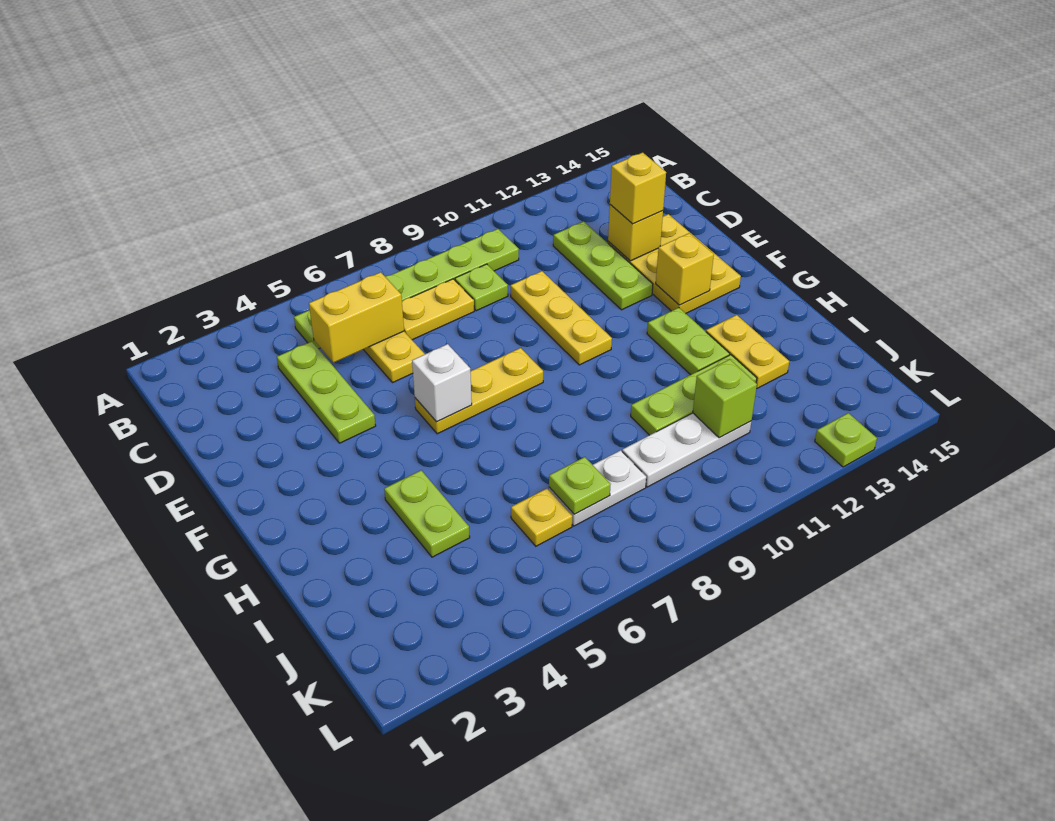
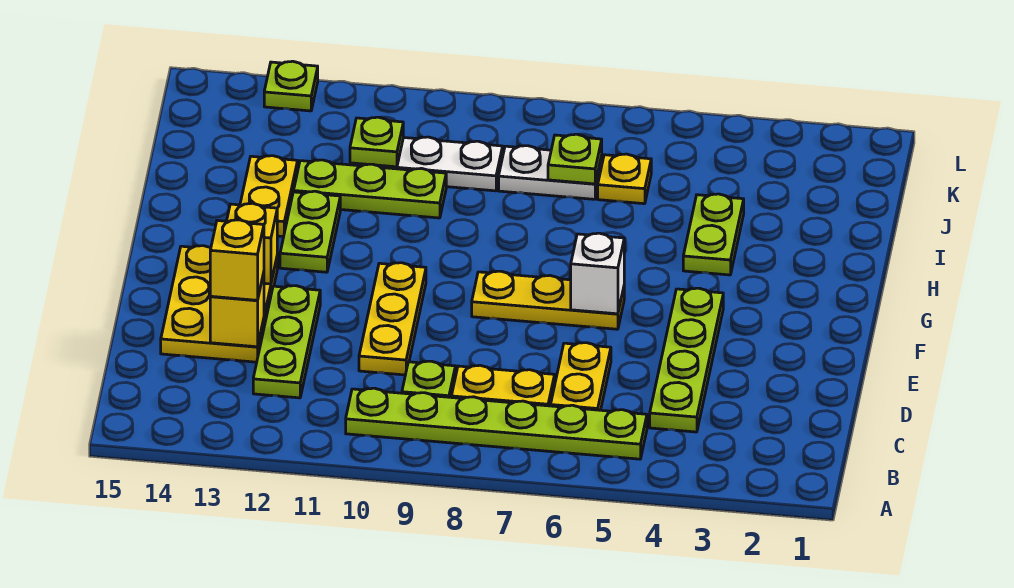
lime 1x3 plate [277,341,376,443] -> lime 1x4 plate [650,288,723,432]
yellow 1x2 brick [309,272,404,363] -> none
lime 1x1 brick [693,359,757,438] -> lime 1x1 plate [350,117,403,167]

